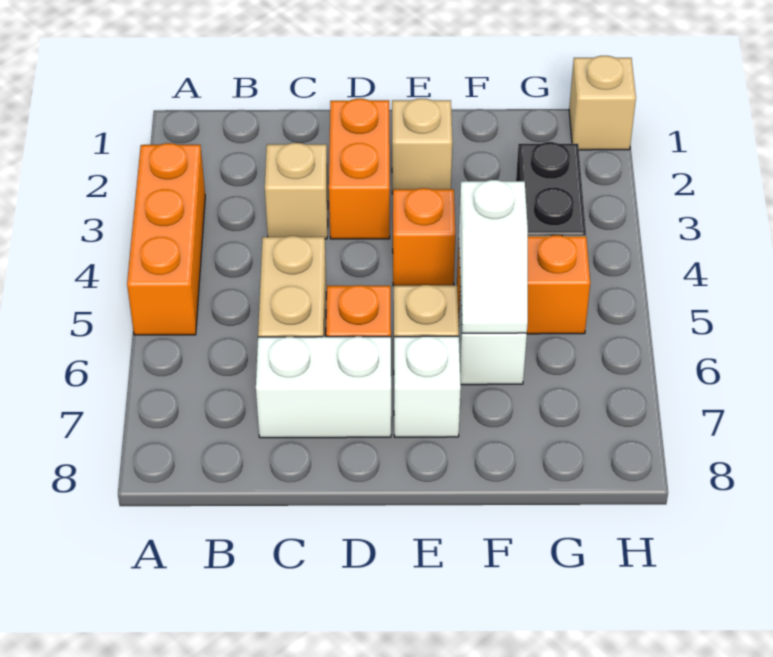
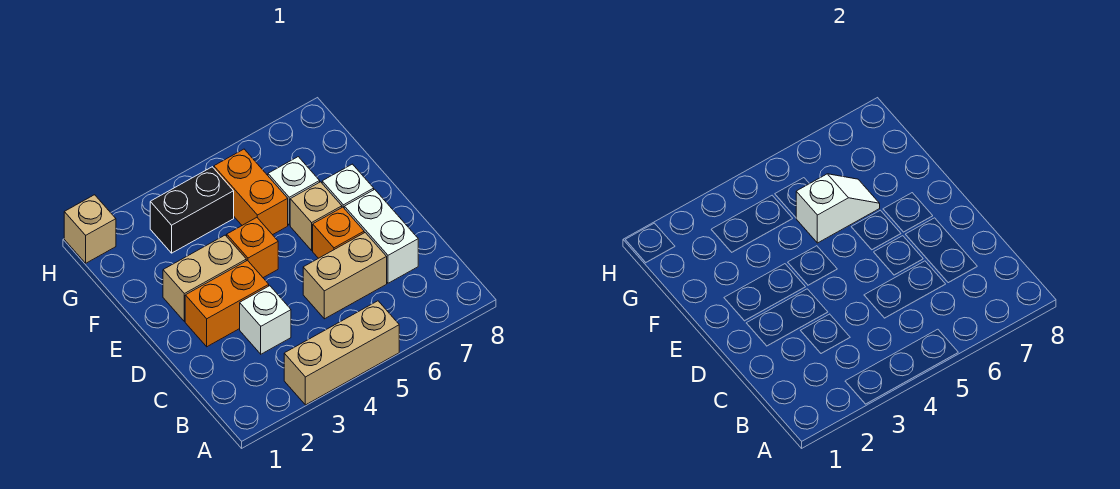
orange 1x3 brick [127,143,205,335] -> tan 1x3 brick [284,301,399,405]
tan 1x1 brick [265,143,328,239] -> white 1x1 brick [240,286,291,354]
tan 1x1 brick [392,99,452,194] -> tan 1x2 brick [163,235,246,321]

